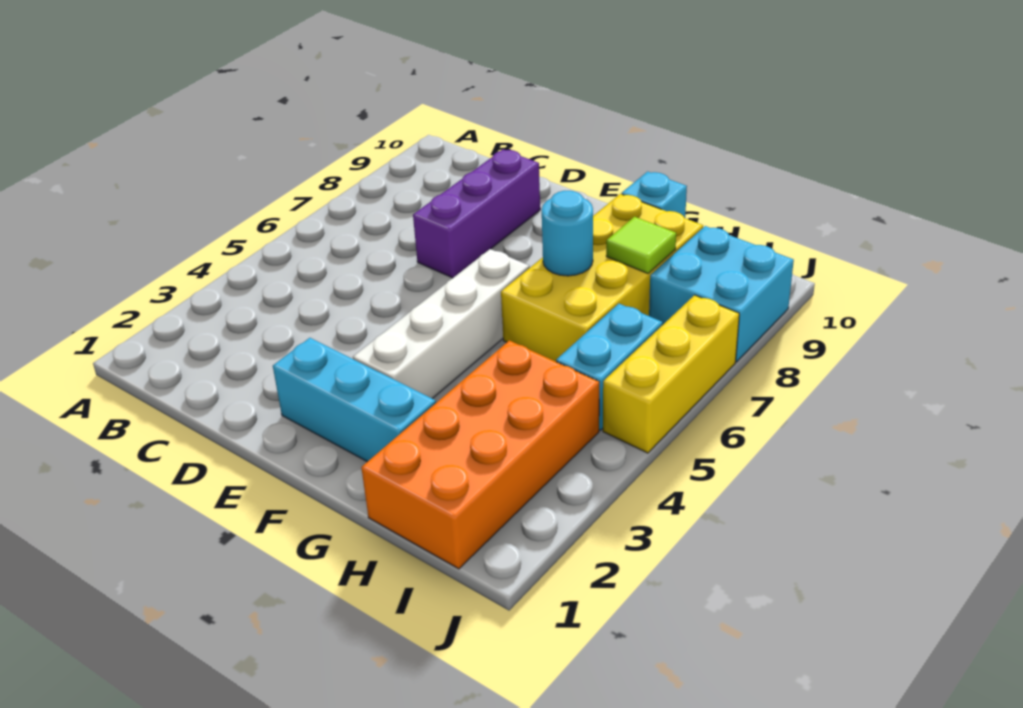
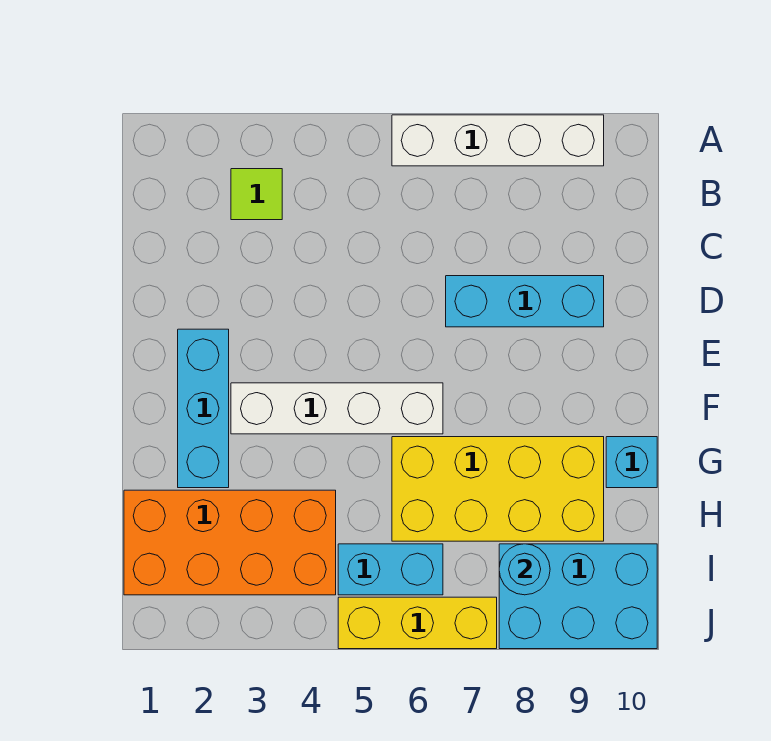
none -> white 1x4 brick [392,115,604,166]
purple 1x3 brick [413,149,540,278] -> cyan 1x3 brick [446,276,604,327]
cyan 1x1 round brick [542,191,593,276] -> cyan 1x1 round brick moved to [499,544,550,595]
lime 1x1 tile [606,217,676,274] -> lime 1x1 tile moved to [231,169,282,220]
cyan 2x2 brick [649,226,794,362] -> cyan 2x3 brick [499,544,657,649]

